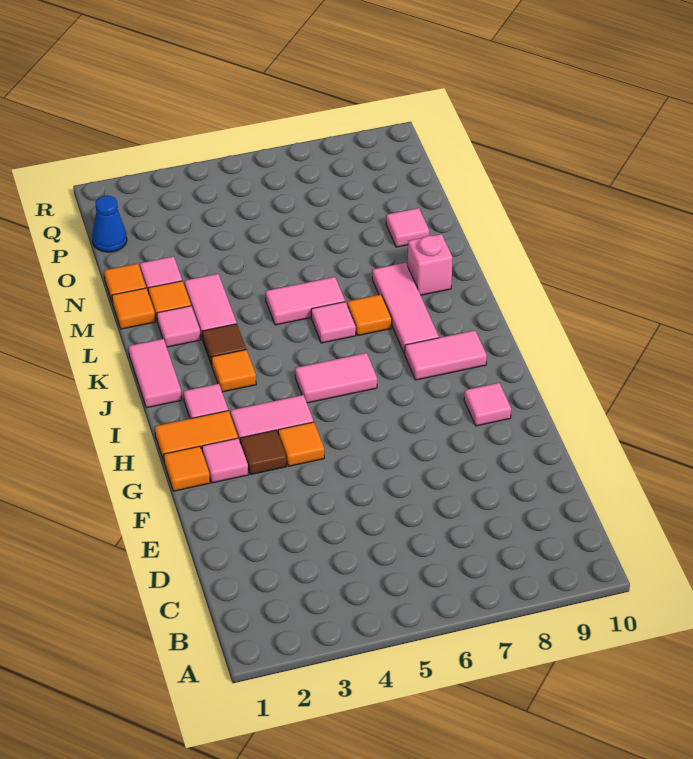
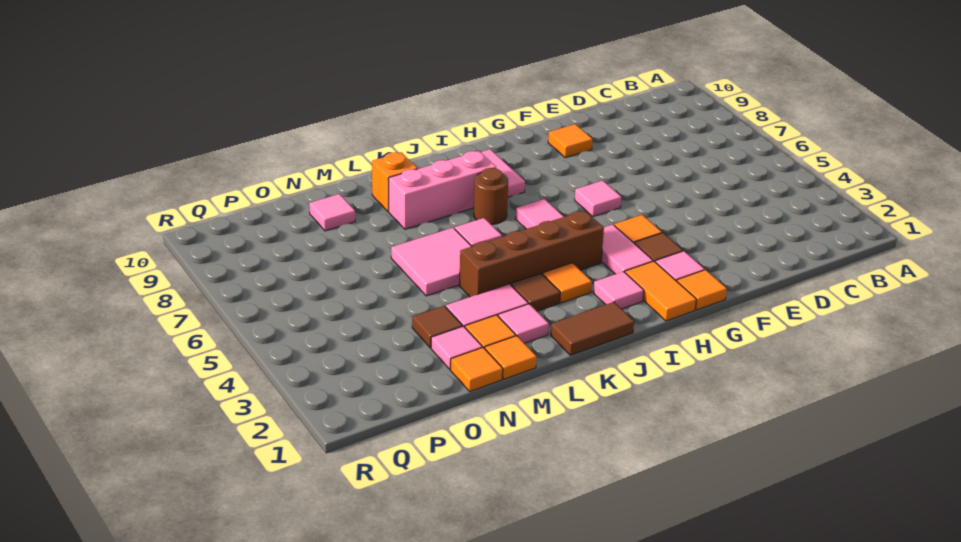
pink 1x1 tile [464,383,511,426] -> pink 1x1 tile moved to [575,181,621,217]
none -> brown 1x4 brick [459,210,604,297]
pink 1x2 tile [129,339,182,408] -> brown 1x2 tile [551,302,634,355]
none -> brown 1x1 round brick [474,168,508,224]
pink 1x3 tile [372,263,439,354] -> pink 1x3 brick [389,151,496,229]
orange 1x1 tile [347,295,392,336] -> orange 1x1 tile moved to [548,124,593,158]
pink 1x2 tile [266,277,345,325] -> pink 2x2 tile [391,228,472,296]
pink 1x1 brick [408,234,453,295] -> orange 1x1 brick [372,152,417,212]
none -> brown 1x1 tile [412,306,463,348]
blue 1x1 cone [92,196,127,252] -> none

